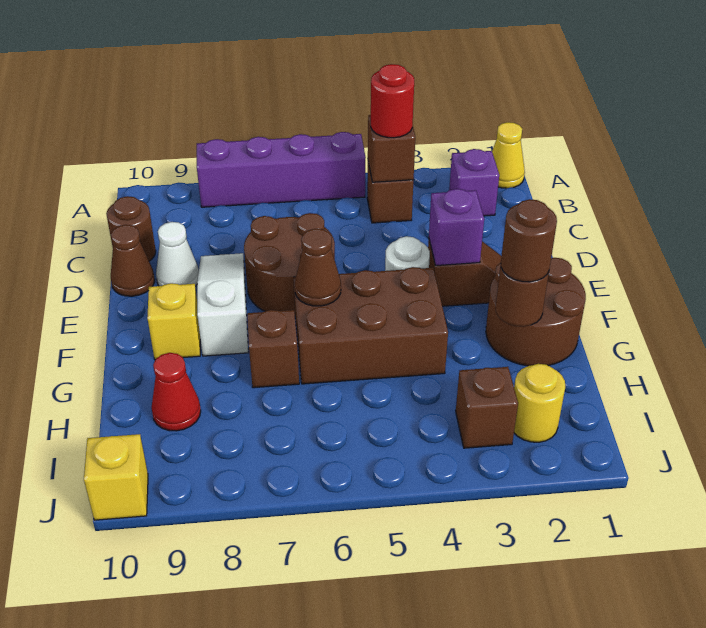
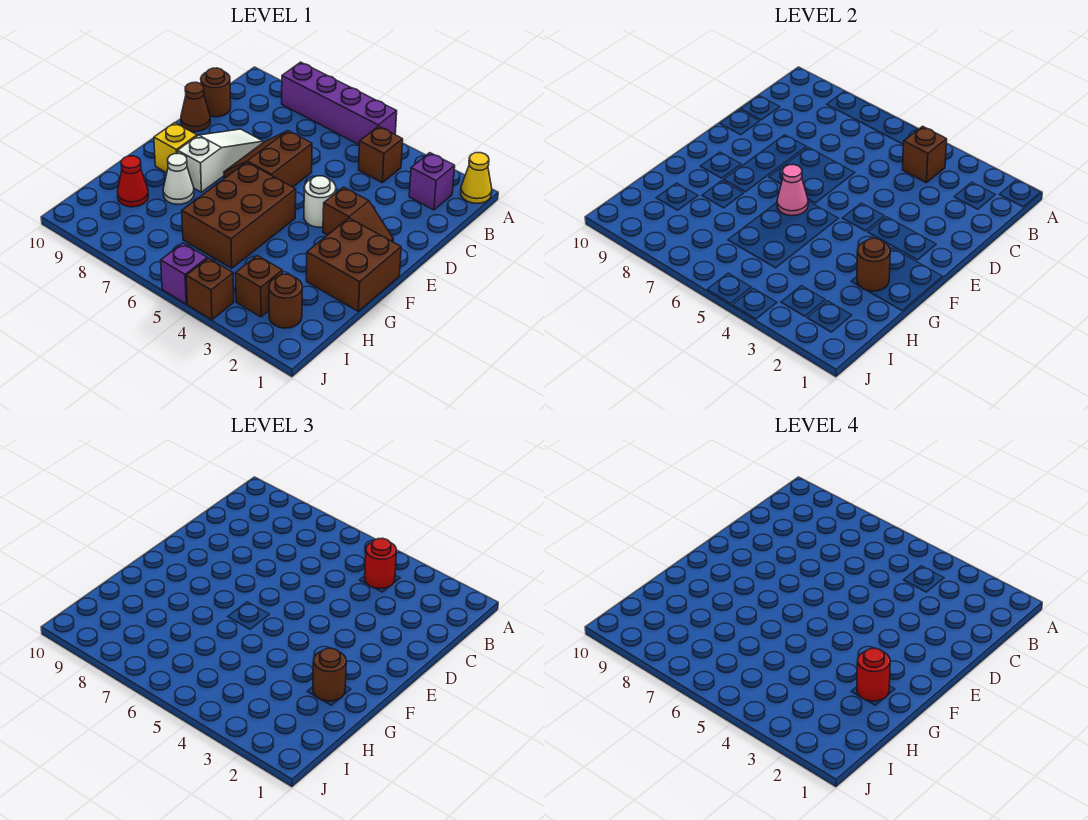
brown 2x2 round brick [244,213,335,313] -> brown 2x2 slope [224,131,312,187]
white 1x1 cone [156,222,199,286] -> white 1x1 cone moved to [163,154,194,204]
purple 1x1 brick [429,189,484,266] -> purple 1x1 brick moved to [161,243,207,304]
brown 2x2 round brick [486,258,586,366] -> brown 2x2 brick [306,218,401,311]
brown 2x3 brick [294,267,448,384] -> brown 2x3 brick turned to [182,162,296,268]
brown 1x1 cone [295,229,341,306] -> pink 1x1 cone [777,165,808,216]
none -> red 1x1 round brick [857,648,890,701]
brown 1x1 brick [247,310,299,388] -> brown 1x1 brick moved to [186,258,234,320]
yellow 1x1 round brick [514,364,565,442] -> brown 1x1 round brick [269,274,302,328]
yellow 1x1 brick [84,434,148,520] -> none

